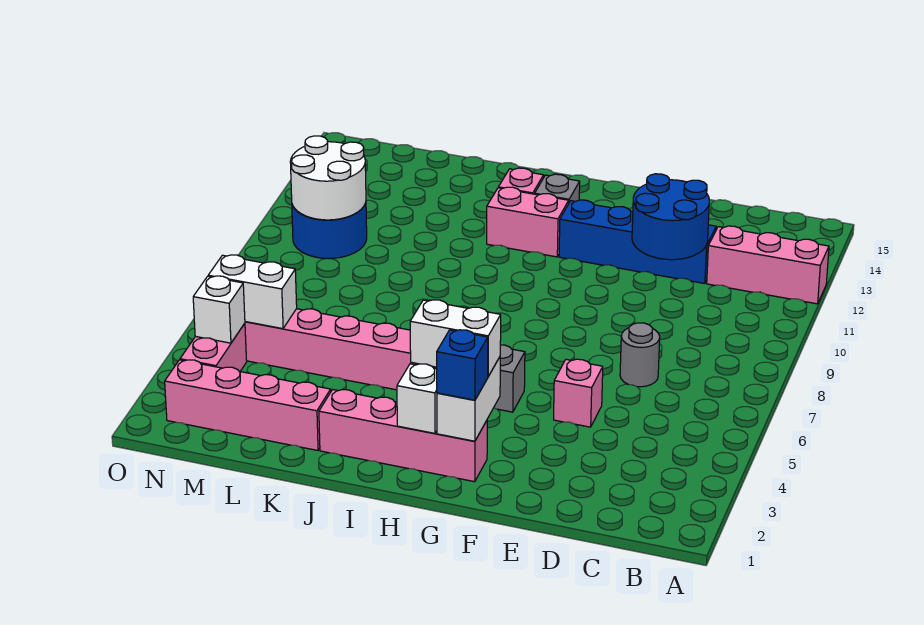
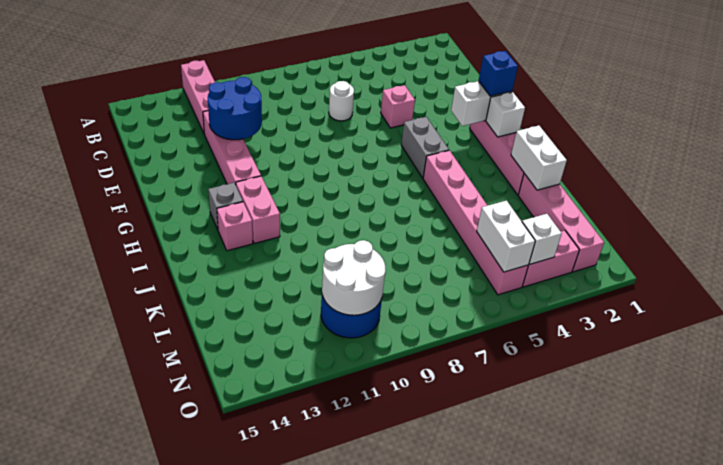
grey 1x1 round brick [620,323,660,387] -> white 1x1 round brick [329,81,354,121]
blue 1x4 brick [559,200,716,284] -> pink 1x4 brick [203,111,261,185]
white 1x2 brick [410,300,501,376] -> white 1x2 brick moved to [511,126,567,190]

